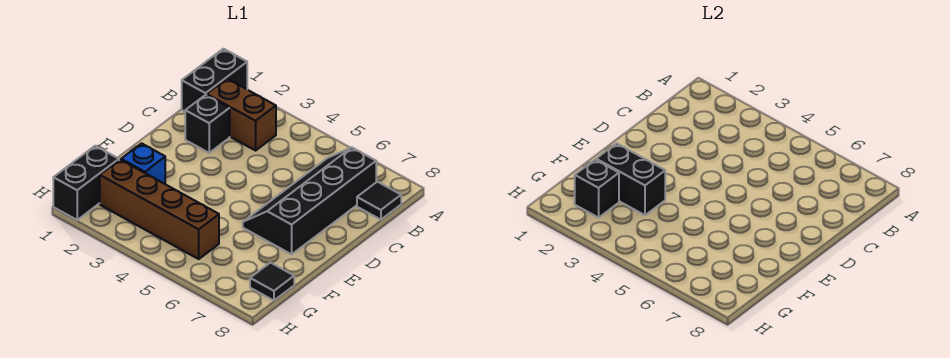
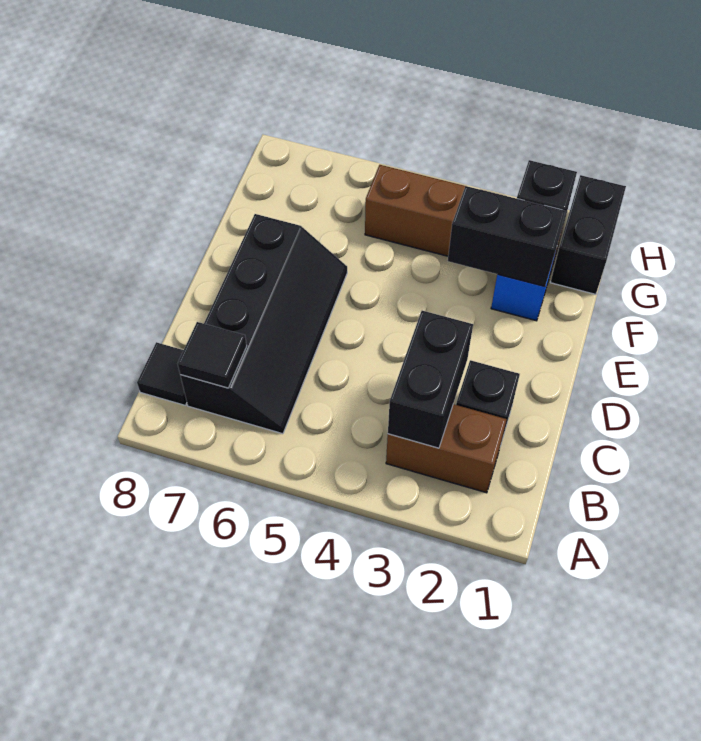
black 1x2 brick [182,49,247,112] -> black 1x2 brick moved to [388,311,473,448]
black 1x1 tile [250,263,294,301] -> black 1x1 tile moved to [178,322,247,388]

